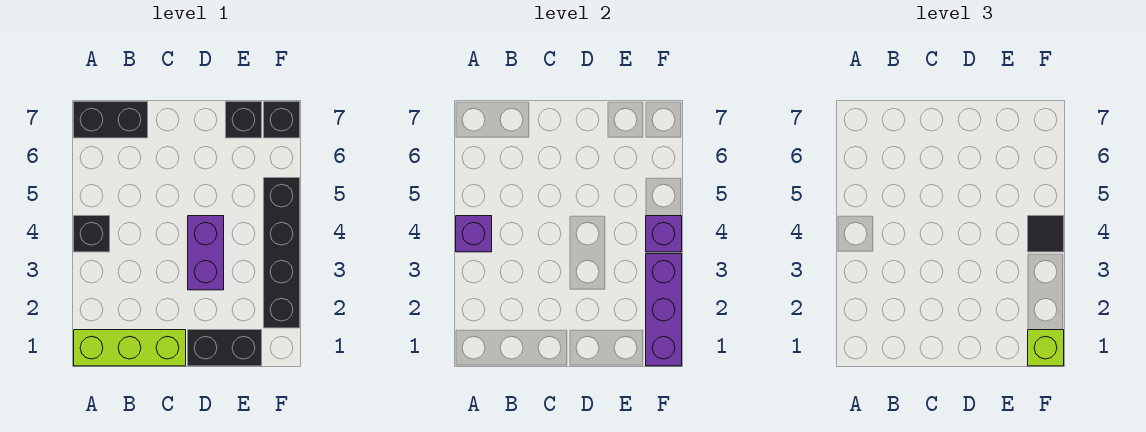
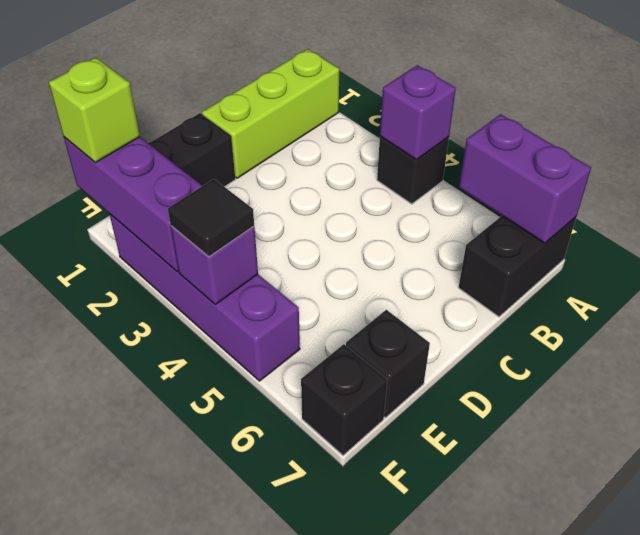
purple 1x2 brick [188,216,224,290] -> purple 1x2 brick moved to [459,114,591,243]
black 1x4 brick [264,178,300,328] -> purple 1x4 brick [109,214,300,381]

